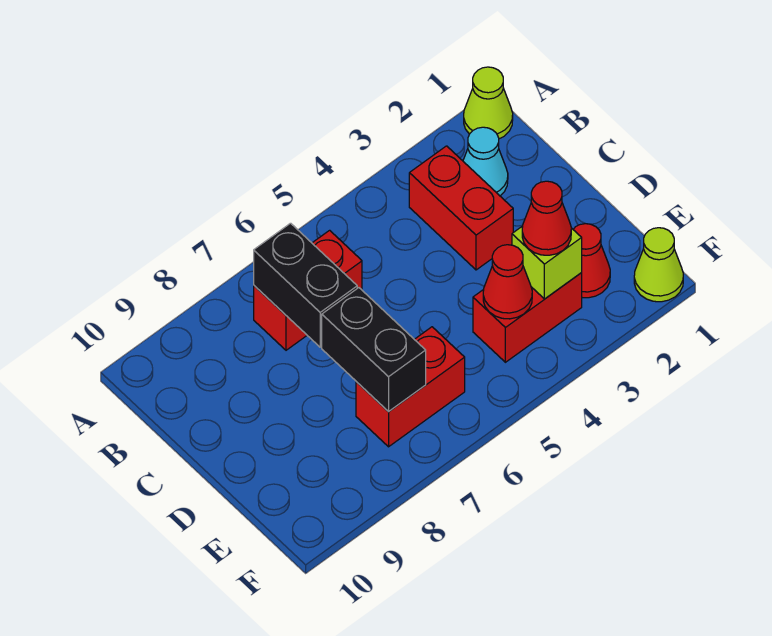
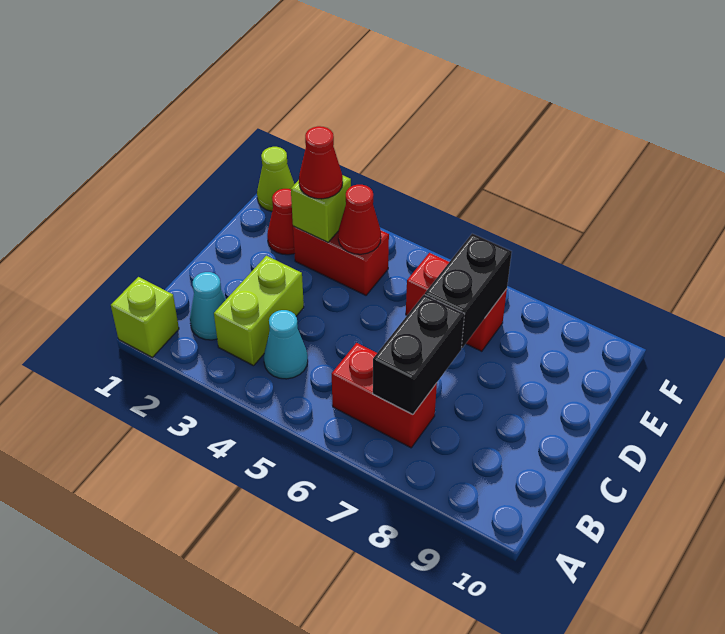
lime 1x1 cone [464,67,513,139] -> lime 1x1 brick [111,277,179,357]
red 1x2 brick [409,146,513,270] -> lime 1x2 brick [214,256,304,366]
none -> cyan 1x1 cone [264,310,308,379]

